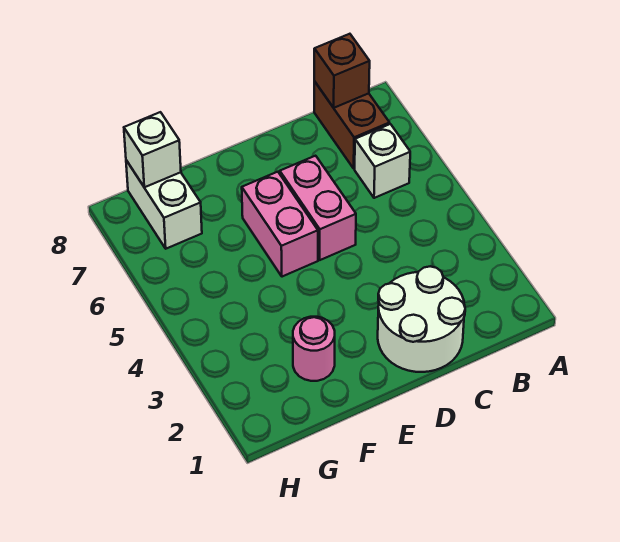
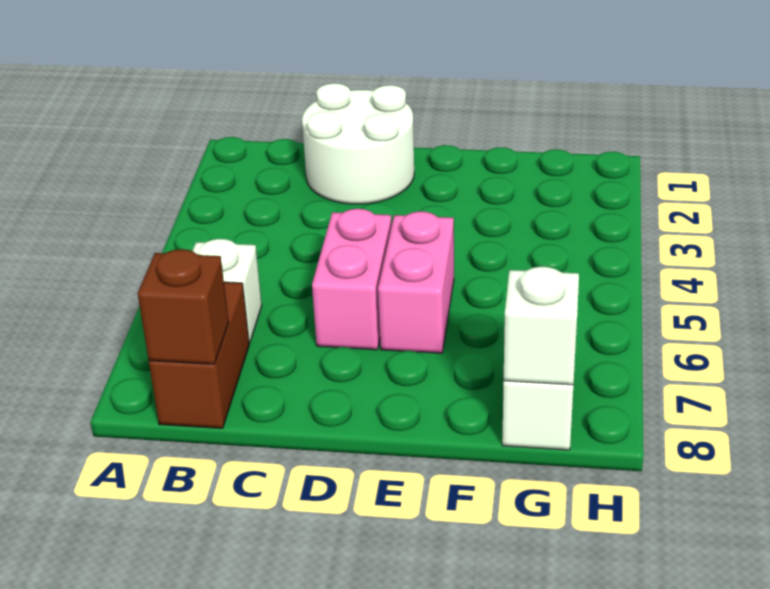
pink 1x1 round brick [293,317,335,381] -> none

